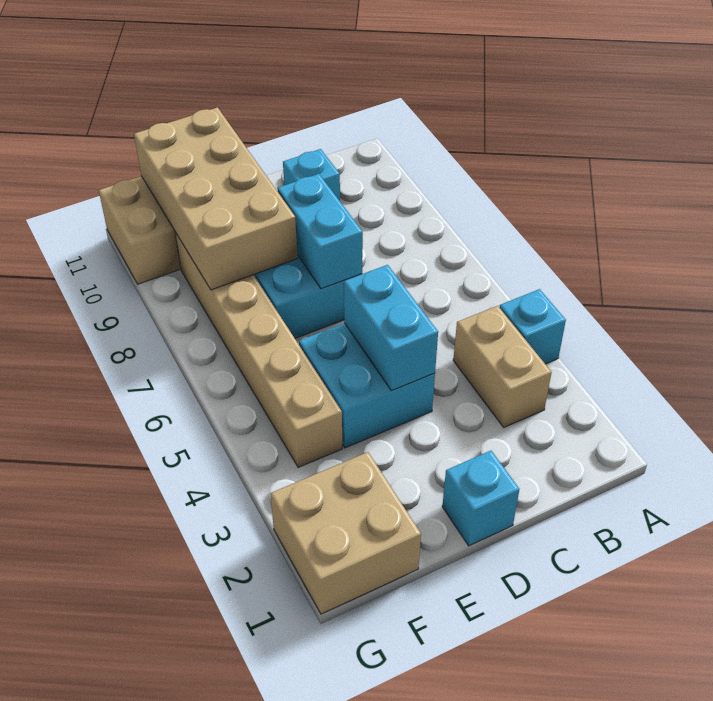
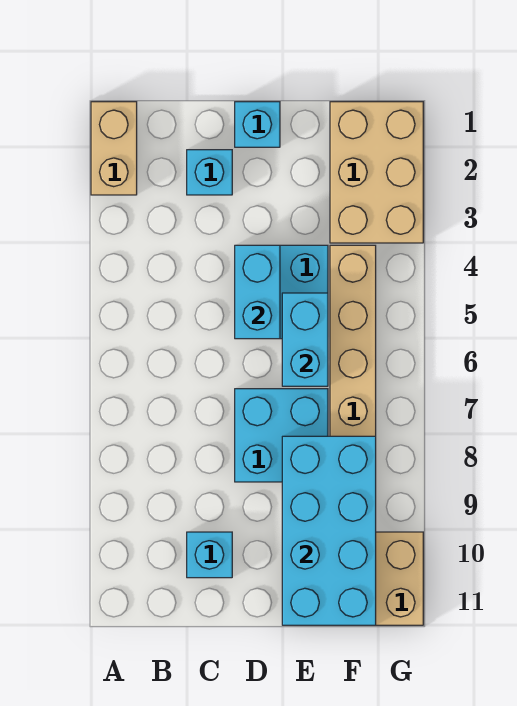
cyan 1x1 brick [499,289,566,364] -> cyan 1x1 brick moved to [187,150,232,195]
tan 1x2 brick [453,306,552,427] -> tan 1x2 brick moved to [91,102,137,195]
cyan 1x2 brick [277,174,363,289] -> cyan 1x2 brick moved to [282,293,328,386]
tan 2x4 brick [134,107,297,290] -> cyan 2x4 brick [282,436,376,625]
tan 2x2 brick [270,452,421,614] -> tan 2x3 brick [330,102,423,243]

